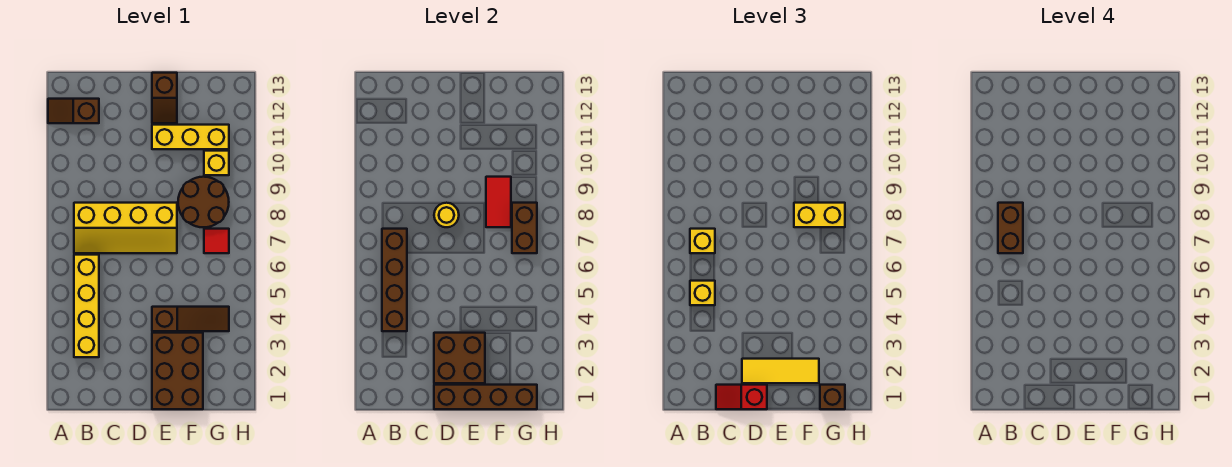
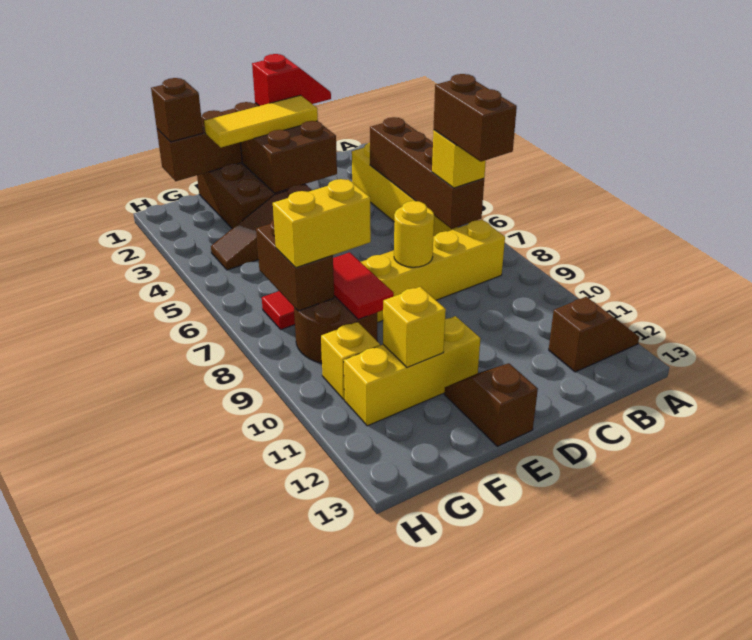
yellow 1x1 brick [690,281,715,305] -> yellow 1x1 brick moved to [383,287,446,367]

